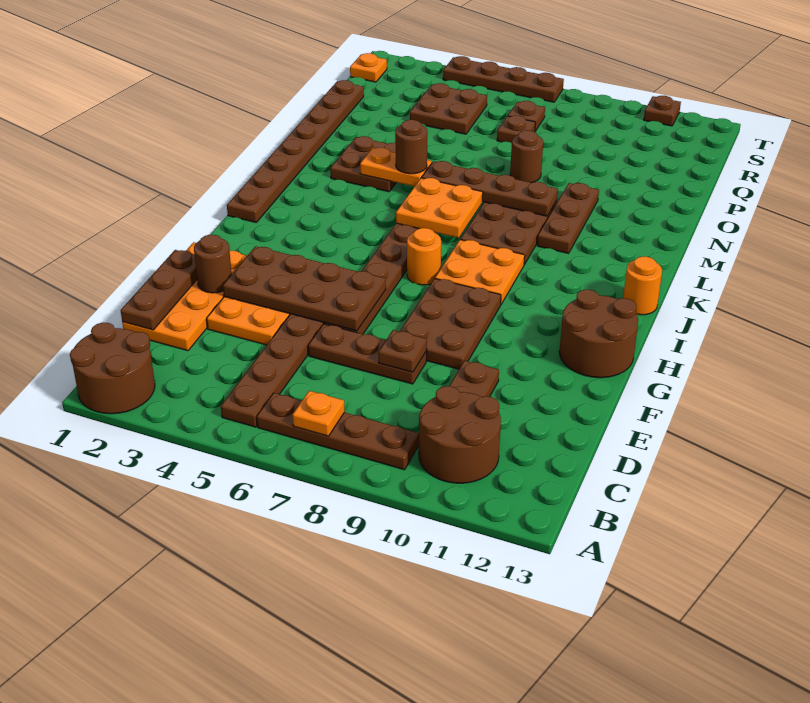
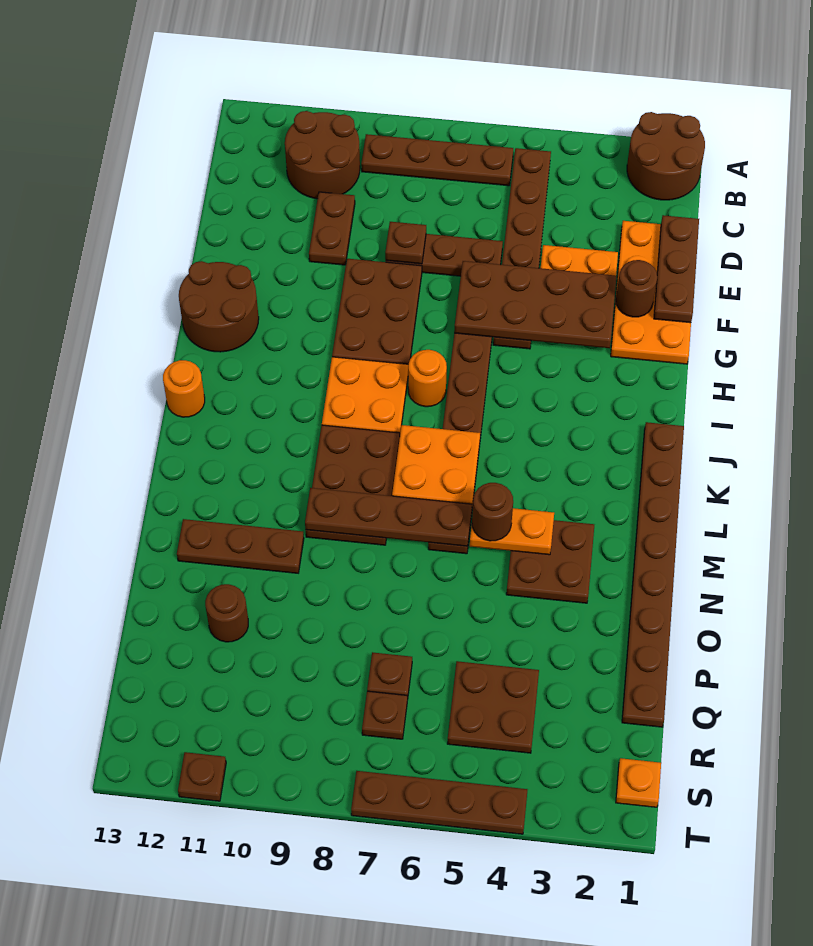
orange 1x1 plate [293,391,345,436] -> none
brown 1x3 plate [537,183,599,253] -> brown 1x3 plate turned to [177,519,304,573]
brown 1x1 round brick [510,130,543,183] -> brown 1x1 round brick moved to [205,584,248,642]

